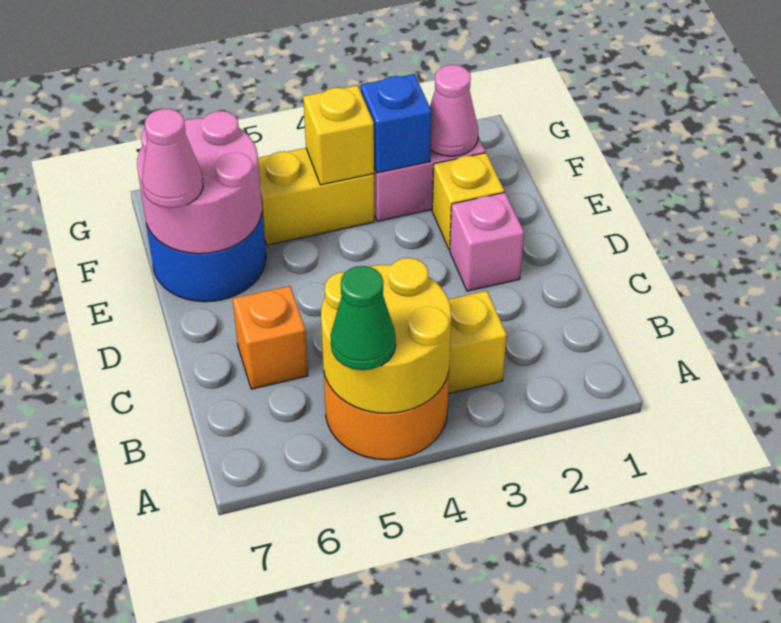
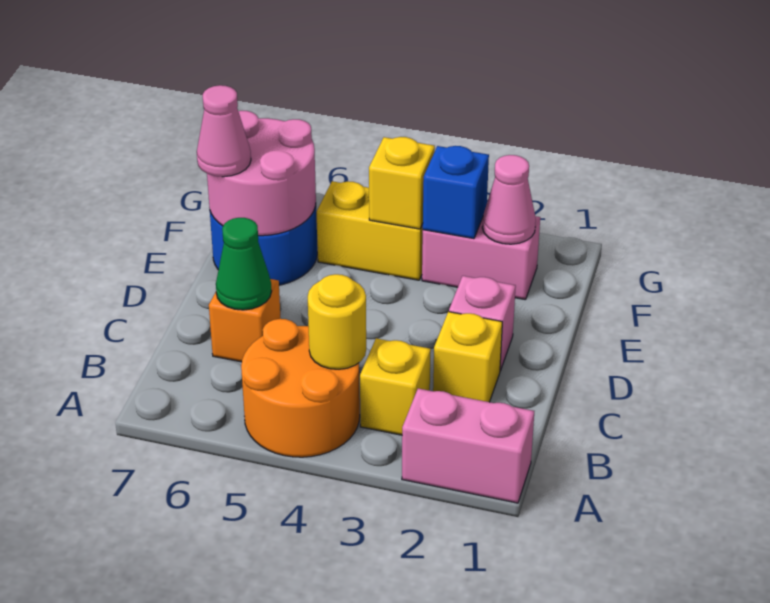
none -> pink 1x2 brick [402,389,534,503]
yellow 2x2 round brick [321,258,452,413] -> yellow 1x1 round brick [308,274,366,369]
green 1x1 cone [330,266,396,370] -> green 1x1 cone moved to [216,218,271,310]
yellow 1x1 brick [432,153,504,250] -> yellow 1x1 brick moved to [433,312,502,402]

